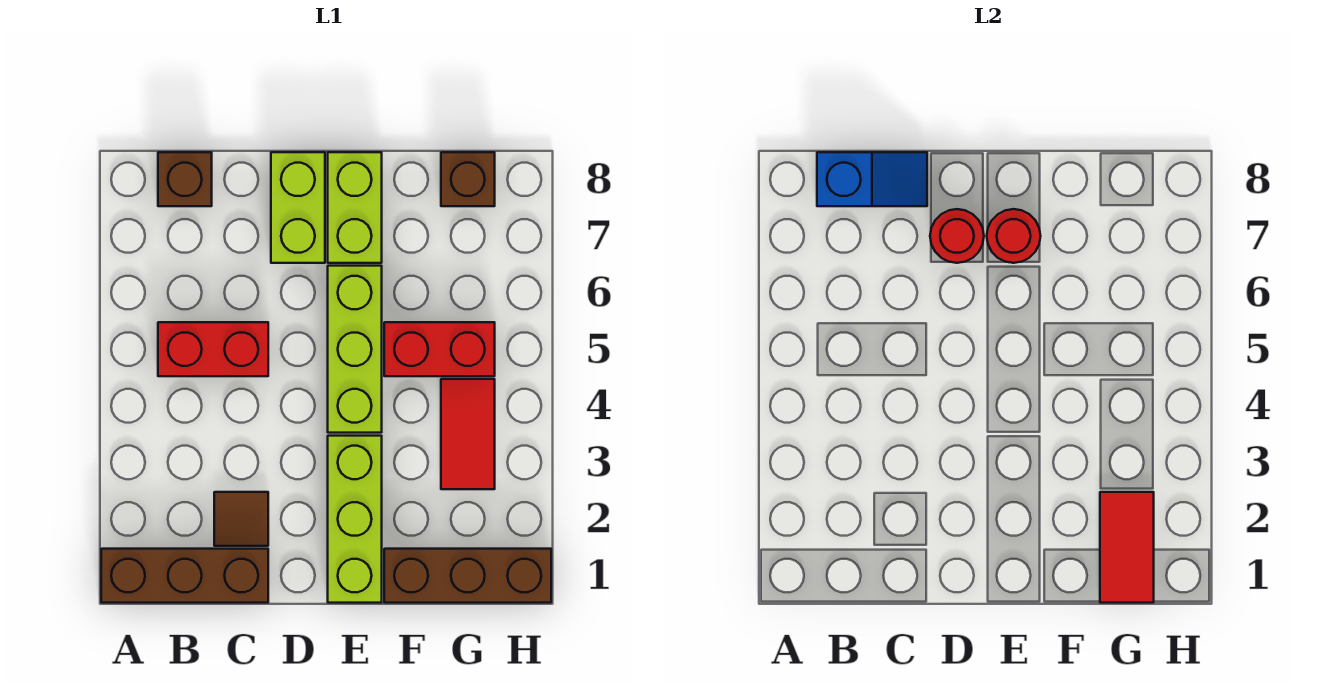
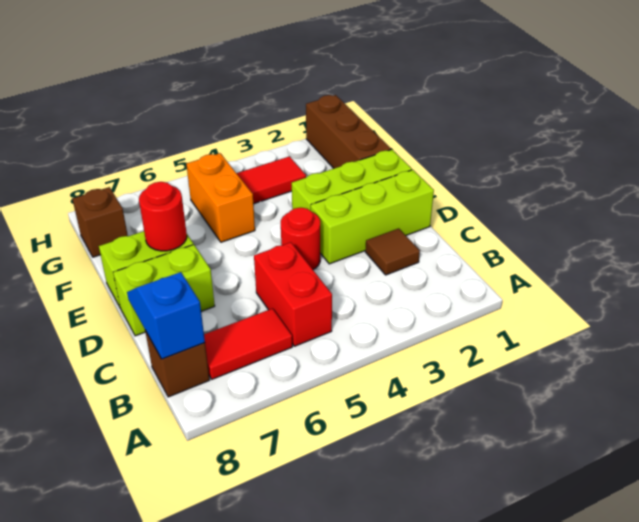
brown 1x3 brick [101,549,268,603] -> none
red 1x1 round brick [930,209,984,263] -> red 1x1 round brick moved to [281,208,320,269]
lime 1x3 brick [328,266,382,433] -> lime 1x3 brick moved to [311,170,434,264]
red 1x2 brick [384,322,495,376] -> orange 1x2 brick [186,153,255,242]
red 1x2 tile [1100,492,1154,603] -> red 1x2 tile moved to [204,308,292,379]

